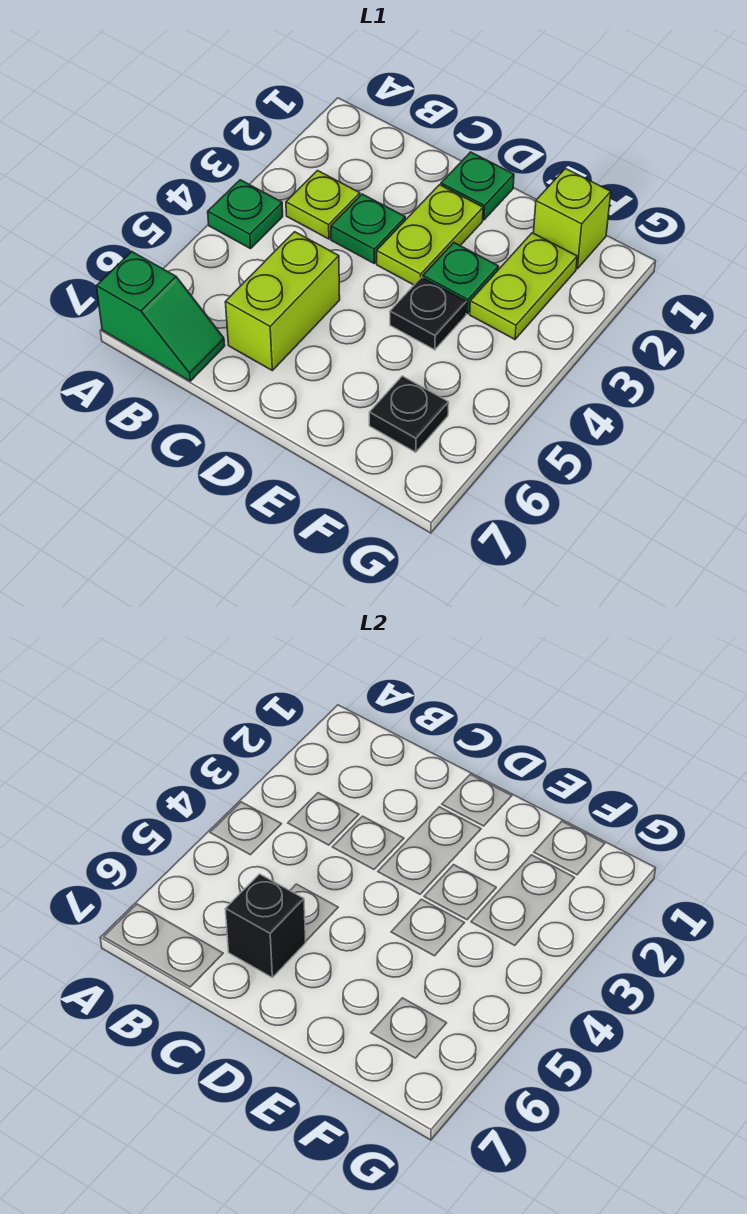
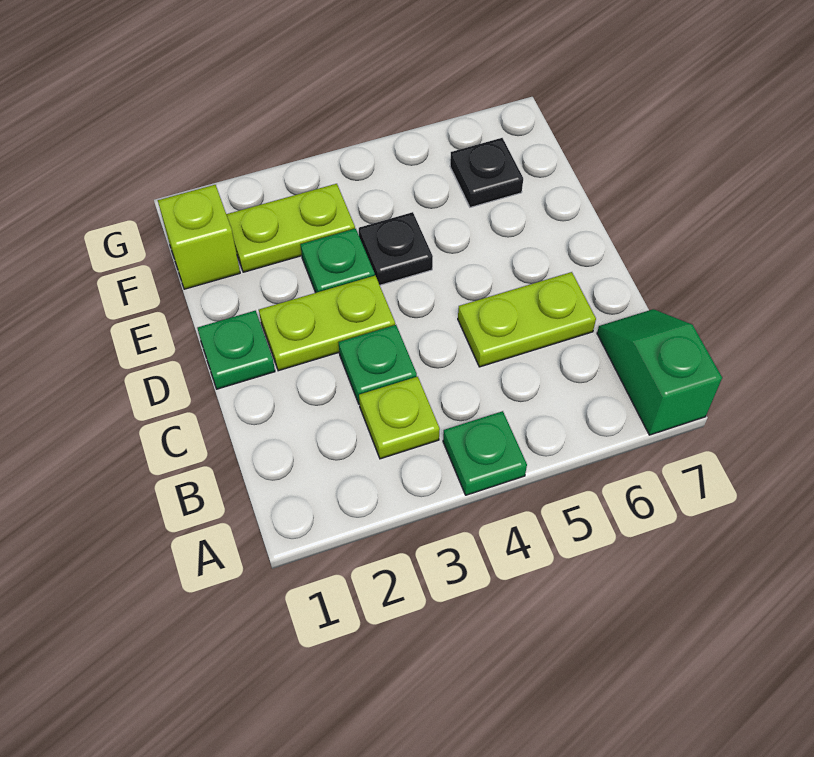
lime 1x2 brick [225,232,340,370] -> lime 1x2 plate [458,272,596,367]
black 1x1 brick [225,874,306,977] -> none

